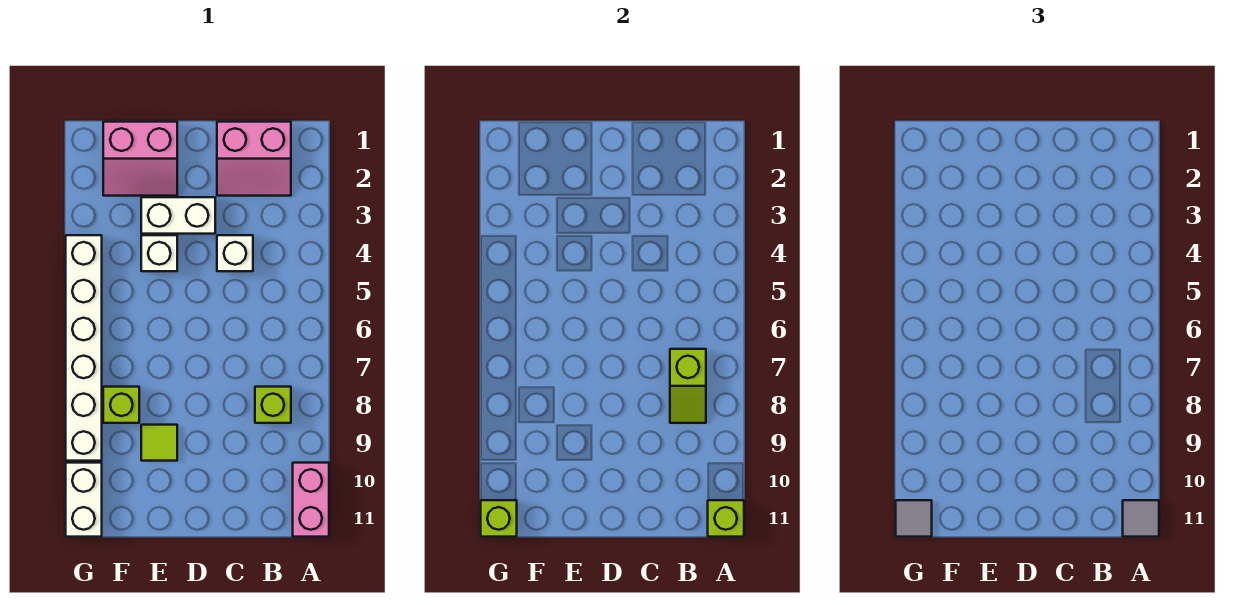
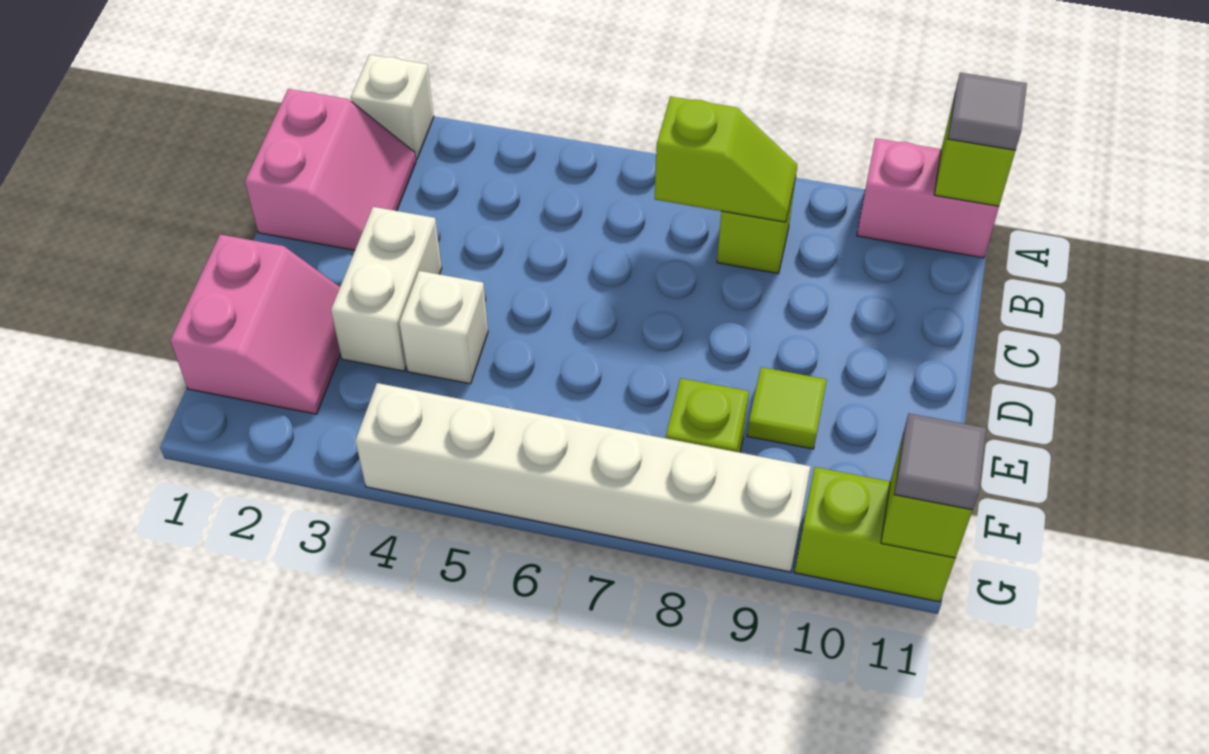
white 1x1 brick [217,235,253,271] -> white 1x1 brick moved to [351,55,434,160]
white 1x2 brick [66,463,102,537] -> lime 1x2 brick [794,467,955,602]

